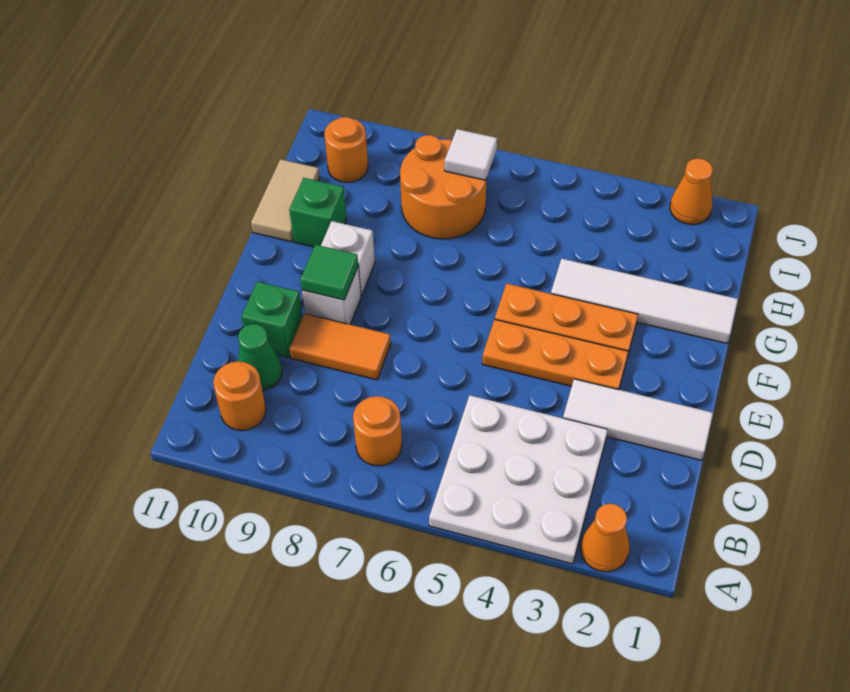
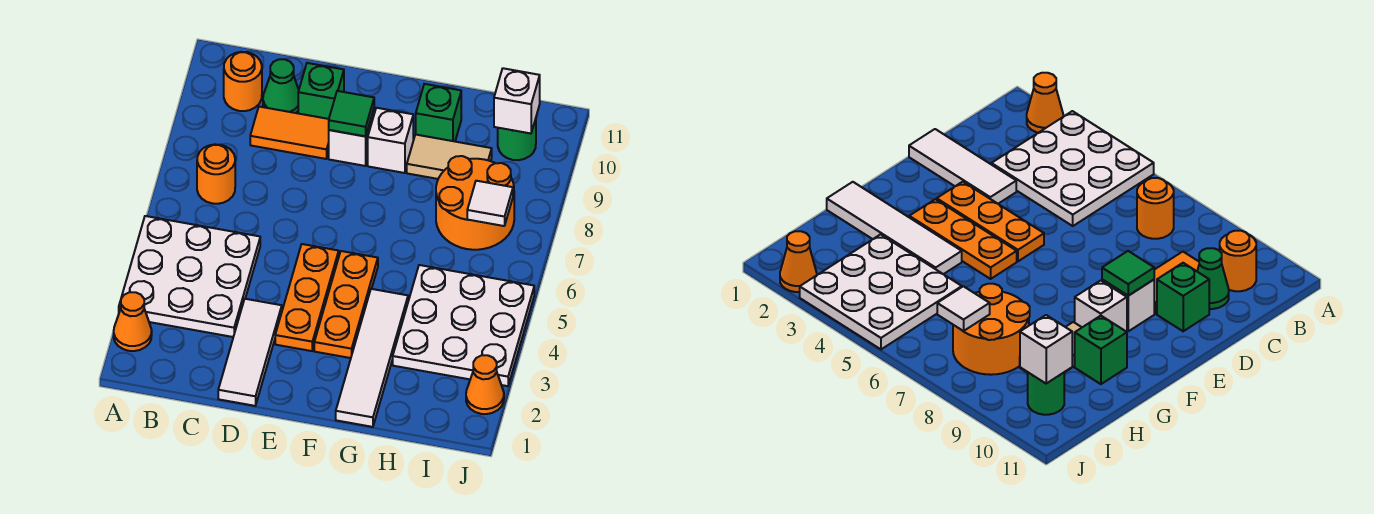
orange 1x2 tile [290,314,391,380] -> orange 1x2 tile turned to [250,107,329,159]
tan 1x2 tile [251,159,320,242] -> tan 1x2 tile moved to [407,134,492,179]
none -> white 3x3 plate [393,265,534,386]
orange 1x1 round brick [324,117,368,182] -> green 1x1 round brick [498,119,536,160]
none -> white 1x1 brick [494,68,540,133]

